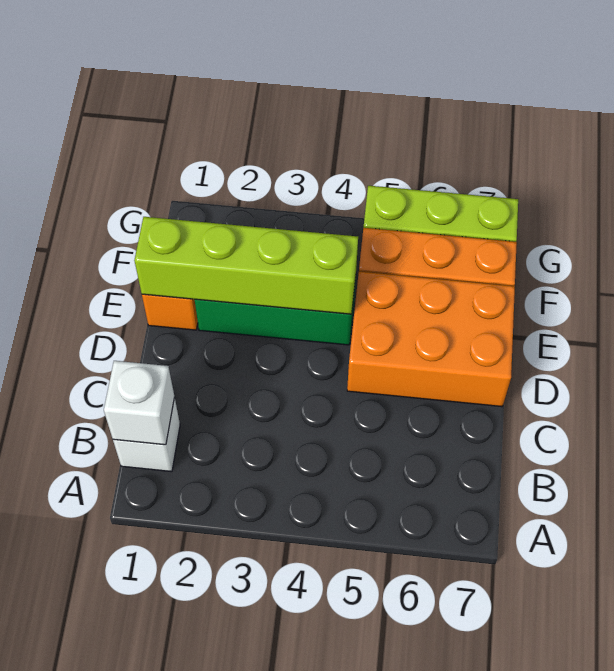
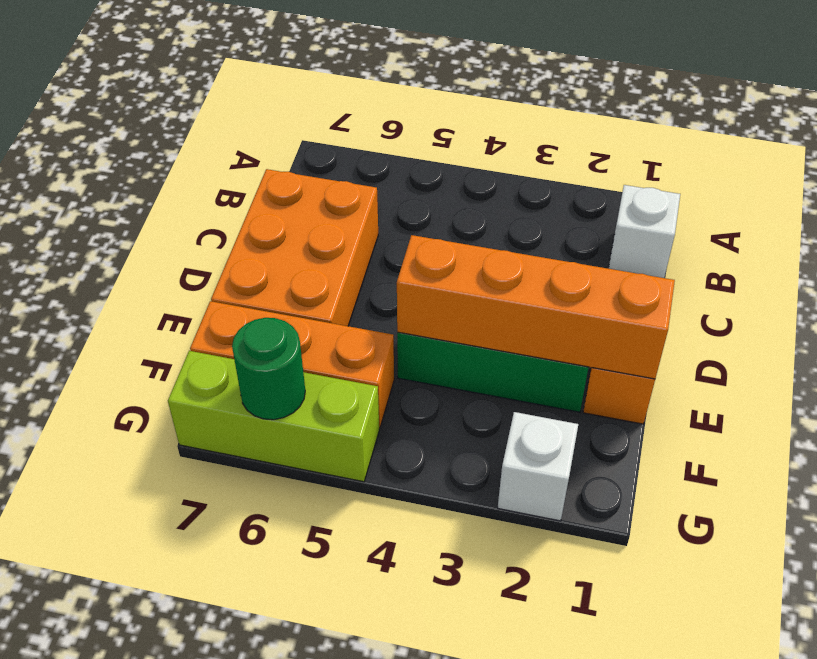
white 1x1 brick [104,361,174,445] -> white 1x1 brick moved to [498,412,578,521]
orange 2x3 brick [347,272,515,407] -> orange 2x3 brick turned to [211,169,378,326]
lime 1x4 brick [134,217,358,314] -> orange 1x4 brick [397,235,675,379]
none -> green 1x1 round brick [232,318,305,420]

